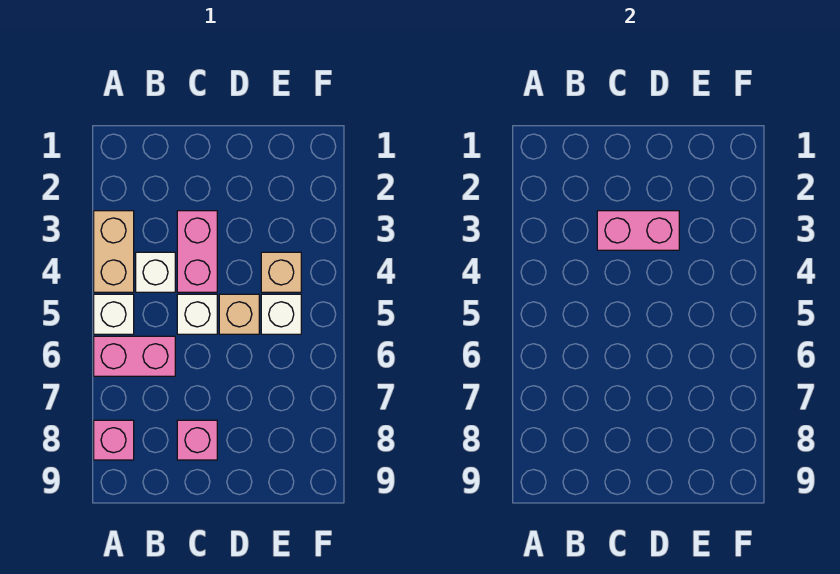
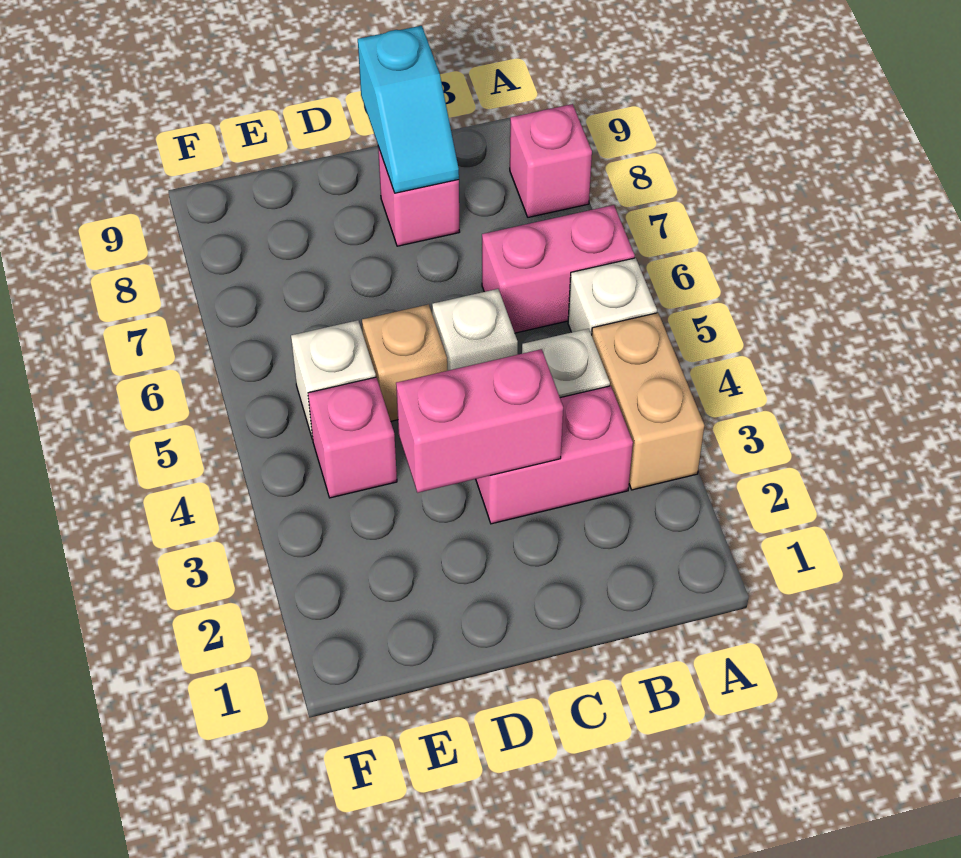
pink 1x2 brick [177,211,217,292] -> pink 1x2 brick turned to [476,386,633,524]
none -> cyan 1x2 slope [358,26,459,193]
tan 1x1 brick [261,252,301,292] -> pink 1x1 brick [308,377,397,498]

